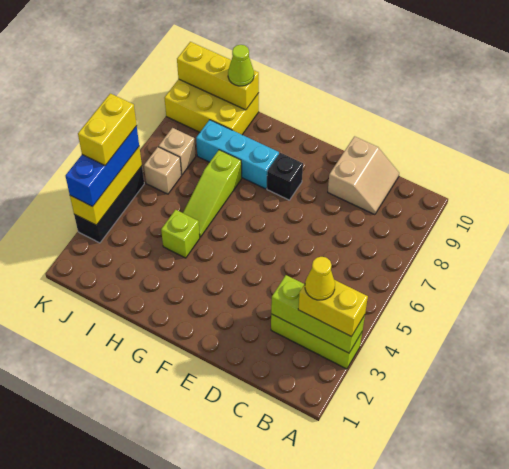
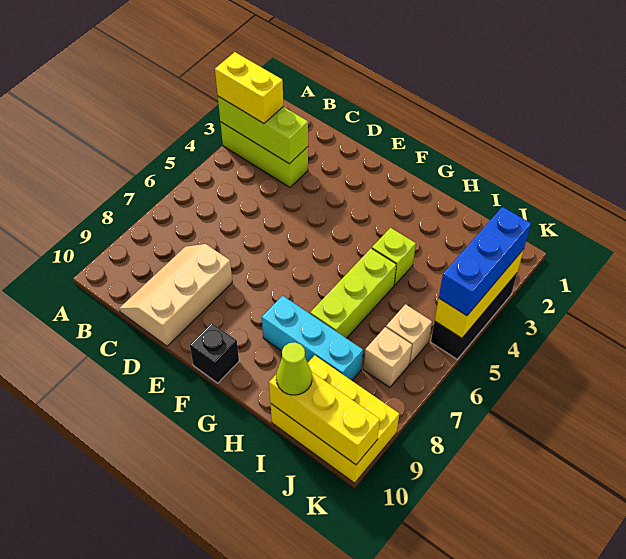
yellow 1x1 cone [305,257,335,300] -> none
tan 2x2 slope [328,136,399,215] -> tan 2x3 slope [119,244,232,346]
black 1x1 brick [267,153,303,200] -> black 1x1 brick moved to [190,323,239,383]
lime 1x3 slope [183,150,242,237] -> lime 1x3 brick [310,248,396,338]
yellow 1x2 brick [78,93,137,165] -> none

